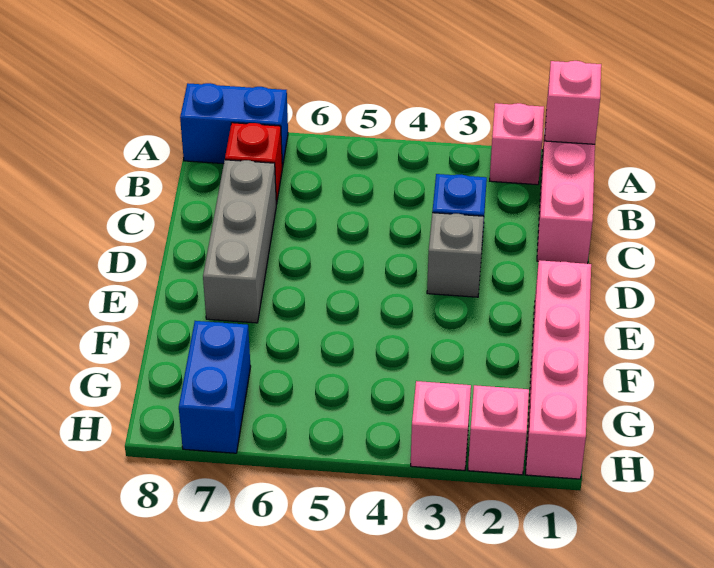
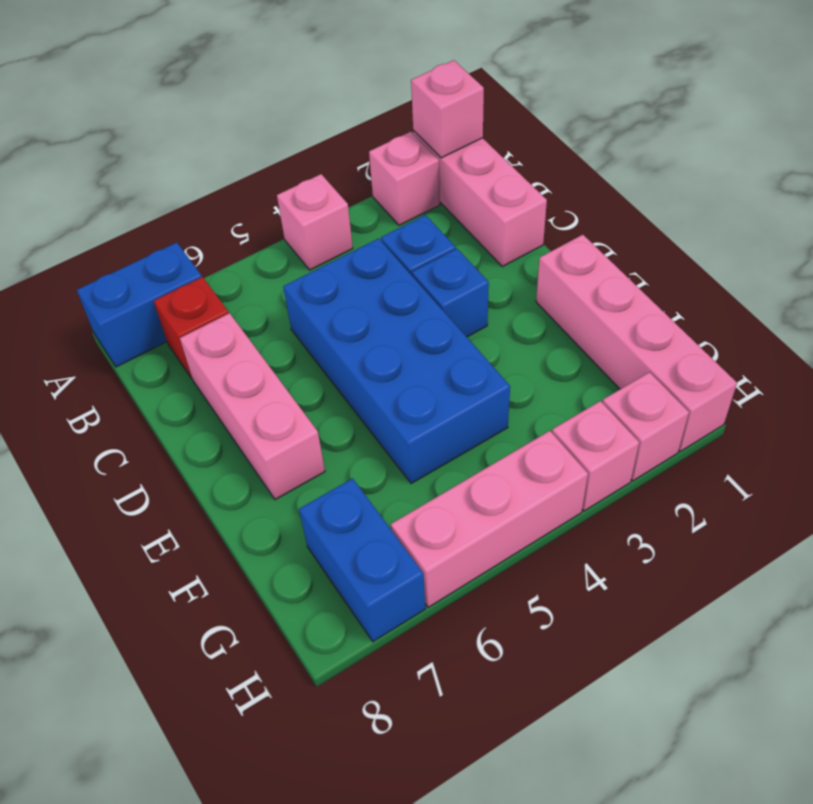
none -> pink 1x1 brick [277,174,353,270]
none -> blue 2x4 brick [283,239,510,484]
grey 1x3 brick [203,160,276,323] -> pink 1x3 brick [180,313,325,500]
grey 1x1 brick [427,213,484,297] -> blue 1x1 brick [412,249,489,337]
none -> pink 1x3 brick [391,431,588,607]

